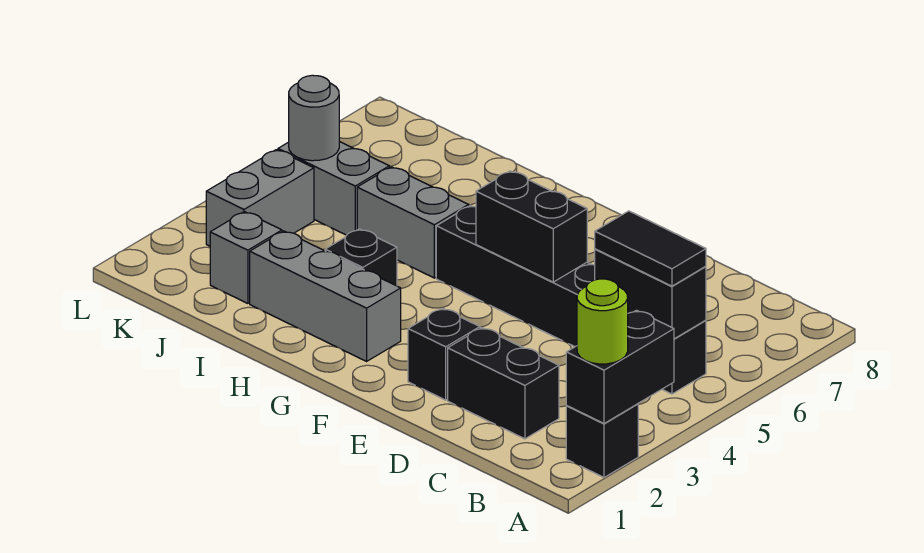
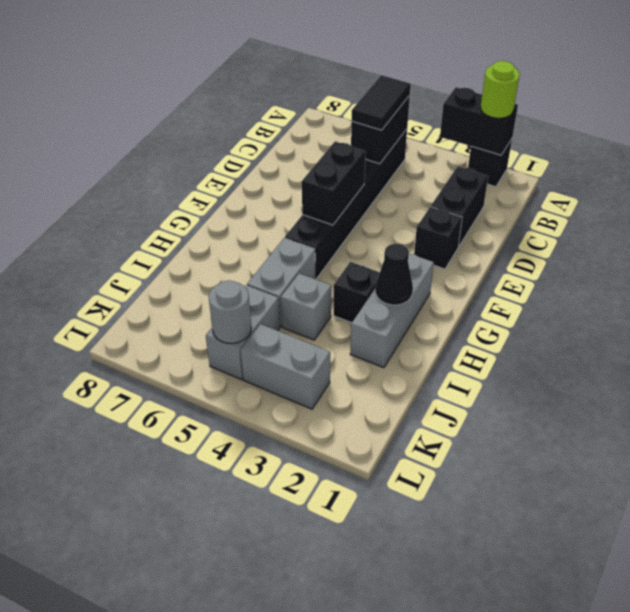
none -> black 1x1 cone [375,243,413,305]
grey 1x1 brick [210,212,282,303] -> grey 1x1 brick moved to [281,273,331,340]

